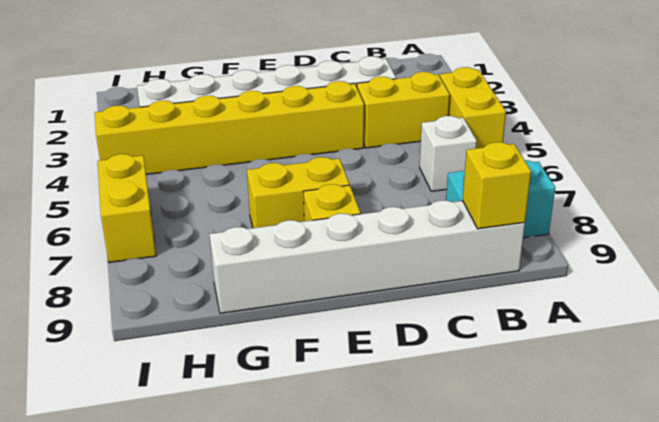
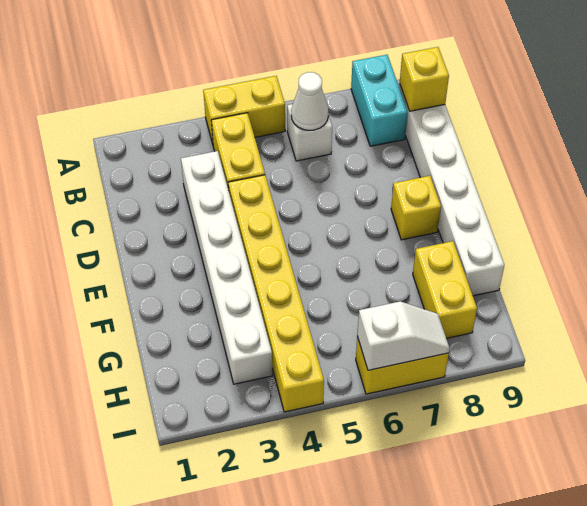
none -> white 1x1 cone [291,72,328,130]
yellow 1x2 brick [247,157,349,228] -> yellow 1x2 brick moved to [413,241,477,339]
none -> white 1x2 slope [357,302,450,370]

